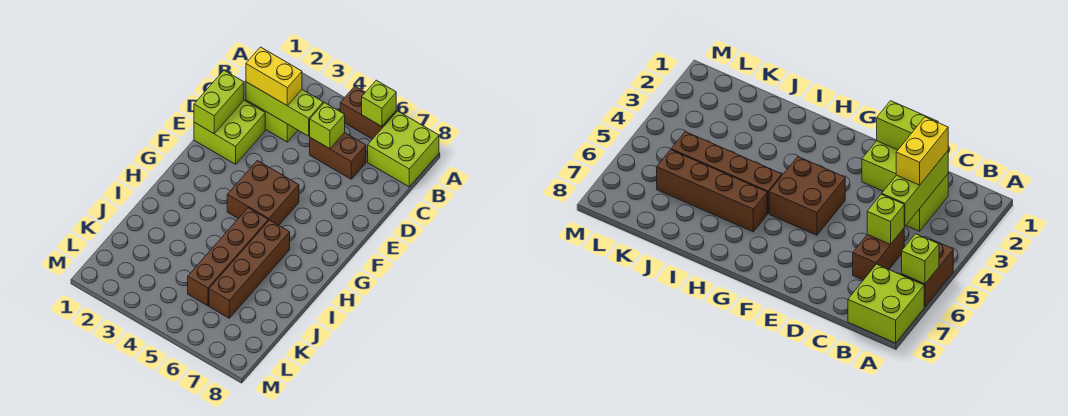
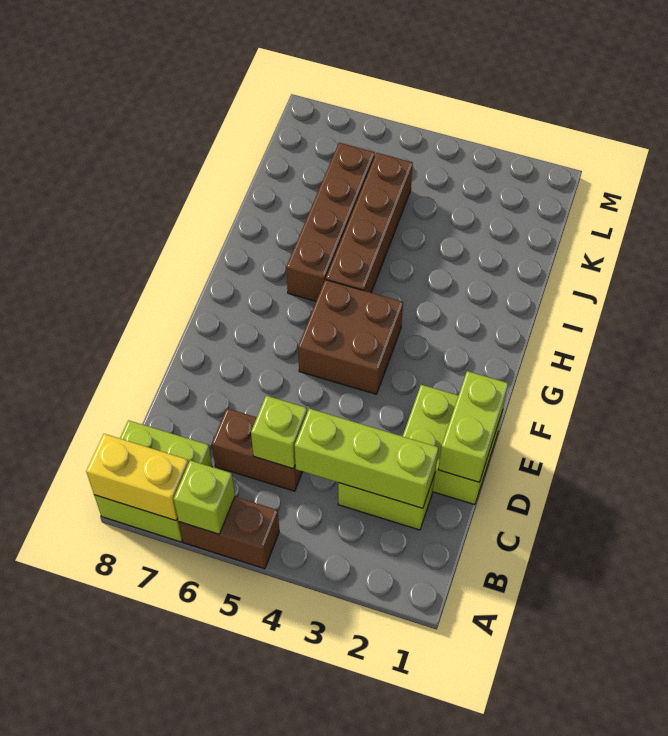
yellow 1x2 brick [246,47,302,106] -> yellow 1x2 brick moved to [86,434,189,521]

